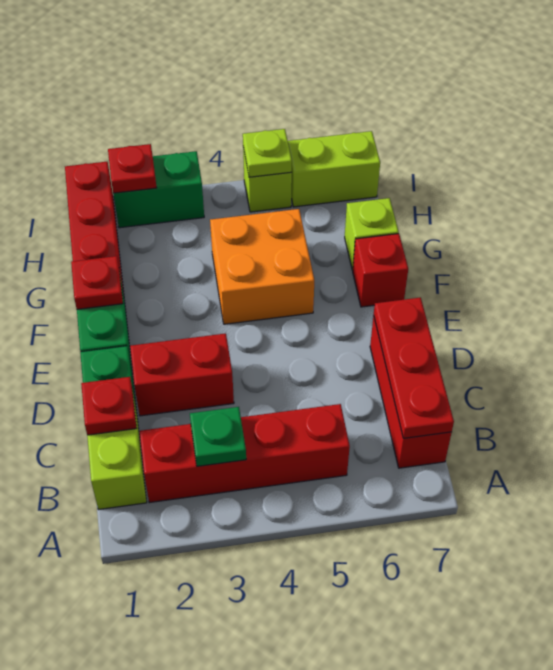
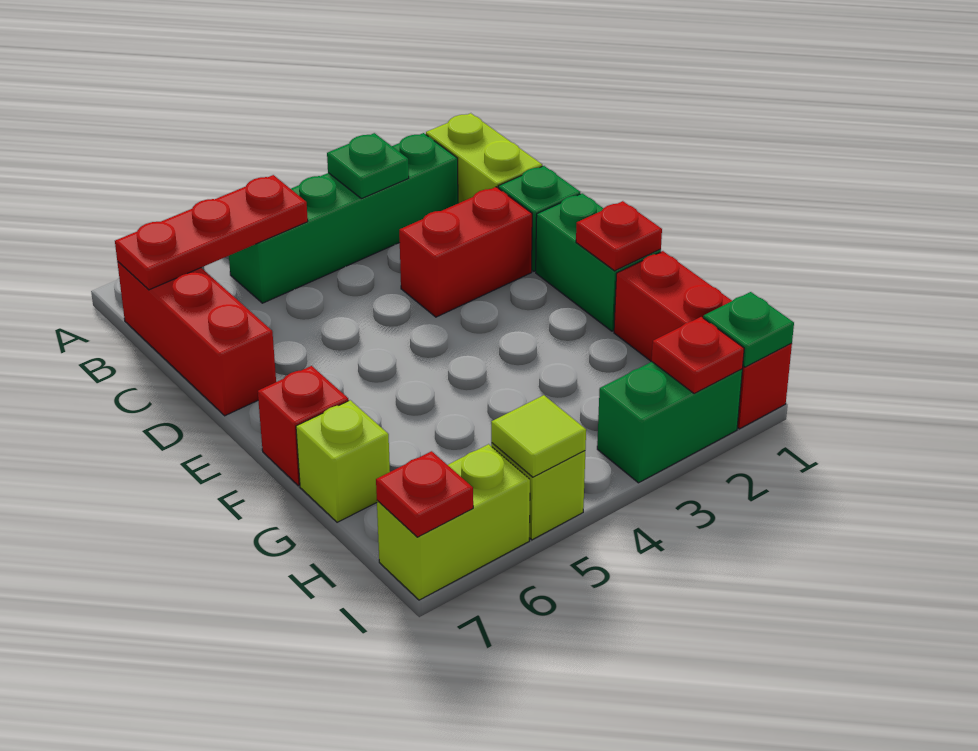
red 1x4 brick [139,404,350,503] -> green 1x4 brick [229,133,458,303]
red 1x3 plate [374,298,454,438] -> red 1x3 plate turned to [115,175,308,290]
red 1x1 plate [81,377,137,435] -> red 1x1 plate moved to [376,451,473,537]
orange 2x2 brick [210,209,314,324] -> none
none -> green 1x1 plate [703,292,794,367]
lime 1x1 plate [243,129,292,177] -> lime 1x1 tile [491,395,586,477]

